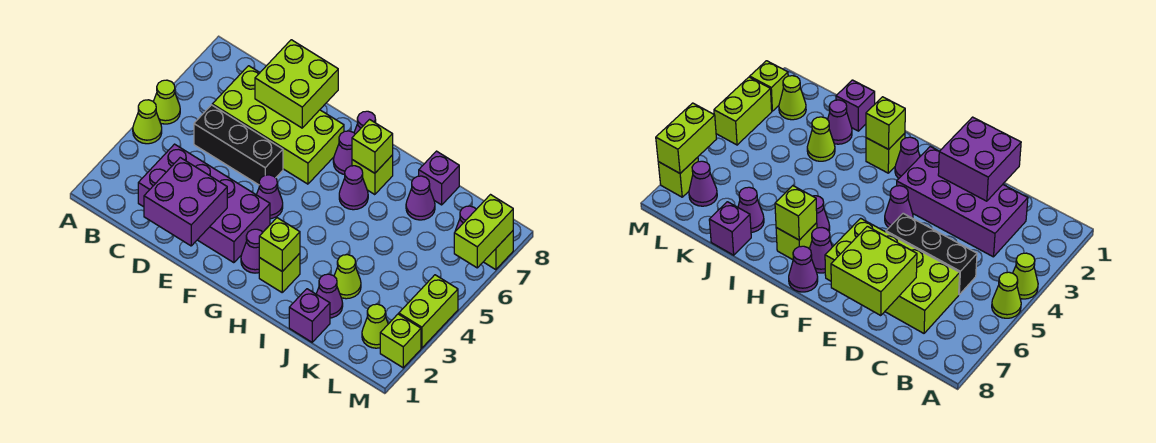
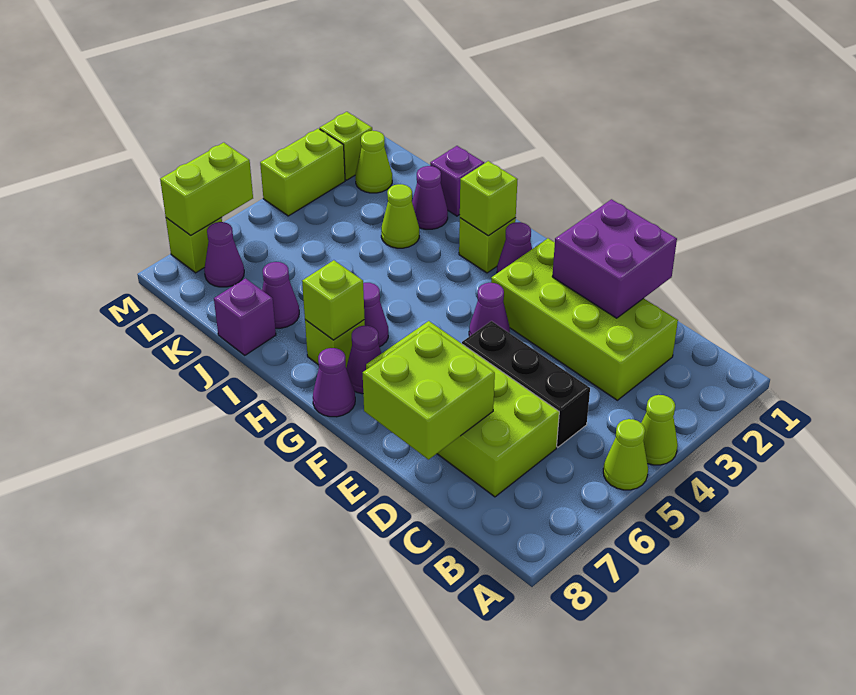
purple 2x4 brick [138,144,270,263] -> lime 2x4 brick [491,238,678,400]

